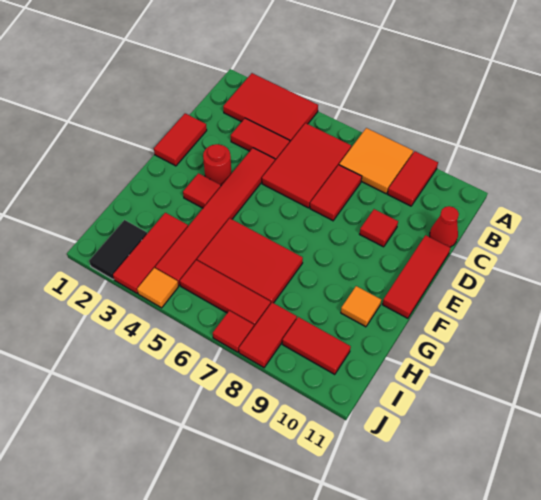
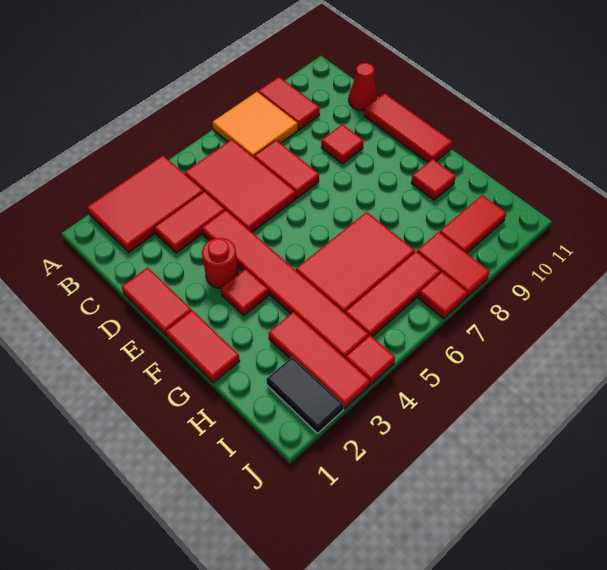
none -> red 1x2 tile [166,310,240,383]
orange 1x1 tile [341,286,381,327] -> red 1x1 tile [411,159,456,200]
orange 1x1 tile [137,268,179,308] -> red 1x1 tile [346,335,395,385]

